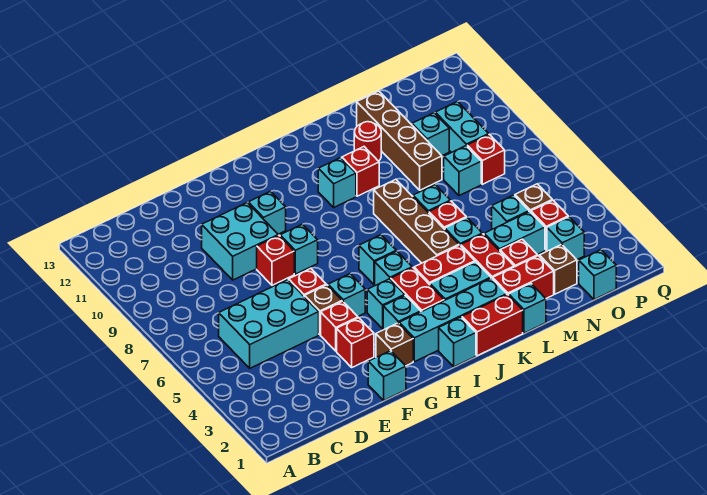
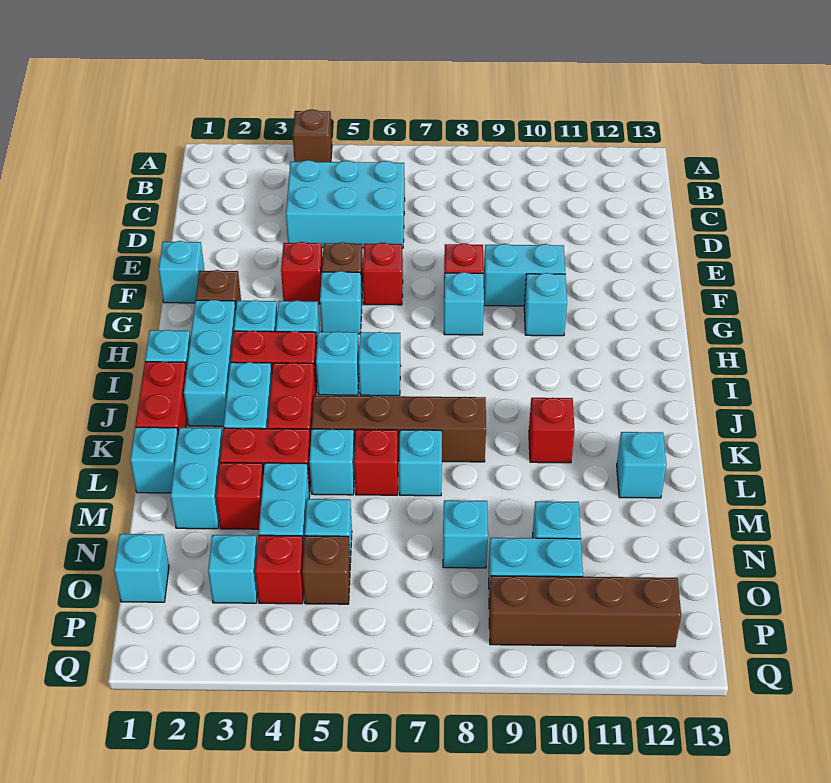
cyan 2x3 brick [219,280,319,368] -> cyan 2x3 brick turned to [286,160,405,248]
cyan 2x2 brick [202,203,278,280] -> cyan 1x2 brick [484,244,565,306]
red 1x1 brick [337,318,374,367] -> none
cyan 1x4 brick [399,278,507,362] -> cyan 1x3 brick [184,300,236,426]
cyan 1x1 brick [318,158,356,207] -> cyan 1x1 brick moved to [617,432,666,498]
red 1x2 brick [493,256,554,298] -> cyan 1x2 brick [171,428,222,529]
red 1x1 round brick [354,122,381,161] -> none
brown 1x4 brick [357,91,442,190] -> brown 1x4 brick moved to [489,576,681,647]
brown 1x1 brick [539,244,577,294] -> brown 1x1 brick moved to [293,109,332,162]
red 1x1 brick [467,134,505,184] -> none

